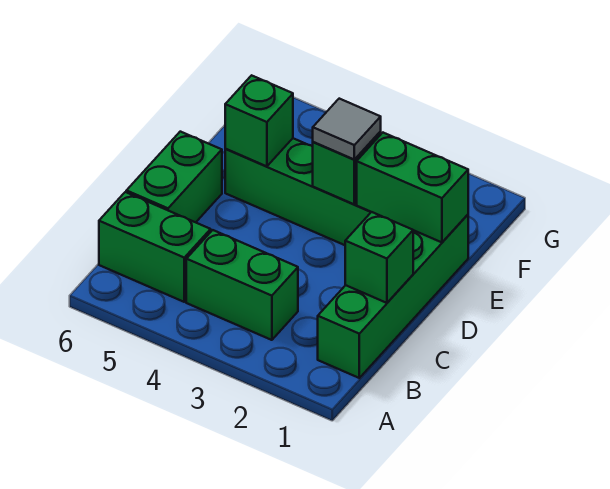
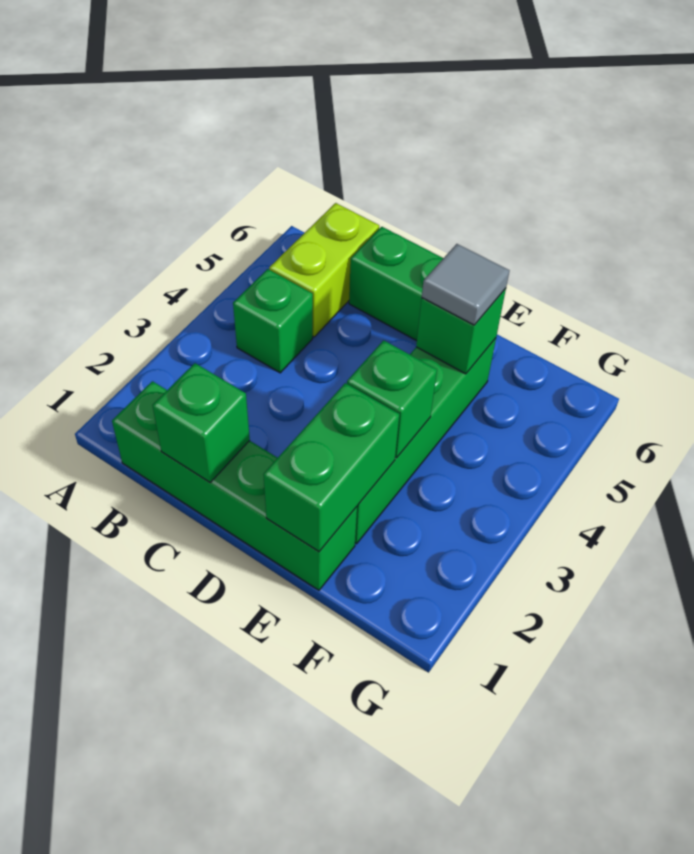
green 1x2 brick [186,230,298,340] -> green 1x1 brick [233,269,313,373]
green 1x2 brick [99,192,211,302] -> lime 1x2 brick [269,203,379,337]
grey 1x1 tile [313,99,381,160] -> grey 1x1 tile moved to [422,244,510,325]

